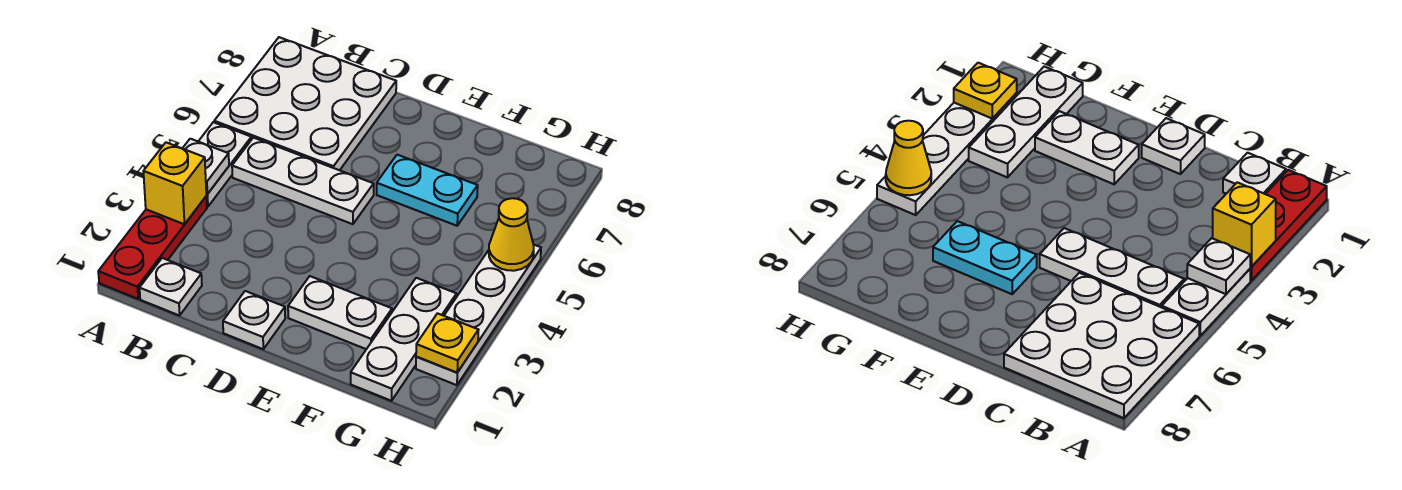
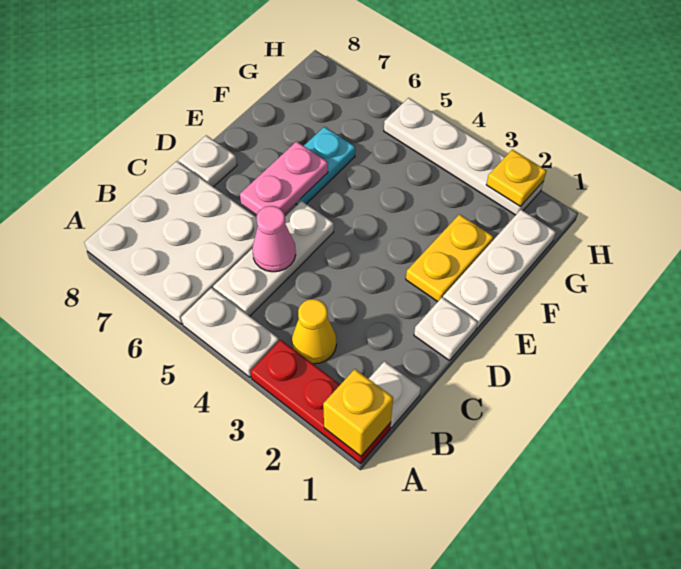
yellow 1x1 brick [143,142,206,224] -> yellow 1x1 brick moved to [323,369,393,456]
white 1x1 plate [182,139,229,194] -> white 1x1 plate moved to [178,135,237,187]
none -> pink 1x1 cone [252,206,296,272]
none -> pink 1x2 plate [240,141,328,215]
white 1x2 plate [288,276,392,349] -> yellow 1x2 plate [406,214,494,302]
white 1x3 plate [351,278,457,401] -> white 1x3 plate turned to [443,210,556,329]
yellow 1x1 cone [489,198,534,271] -> yellow 1x1 cone moved to [292,299,337,364]

